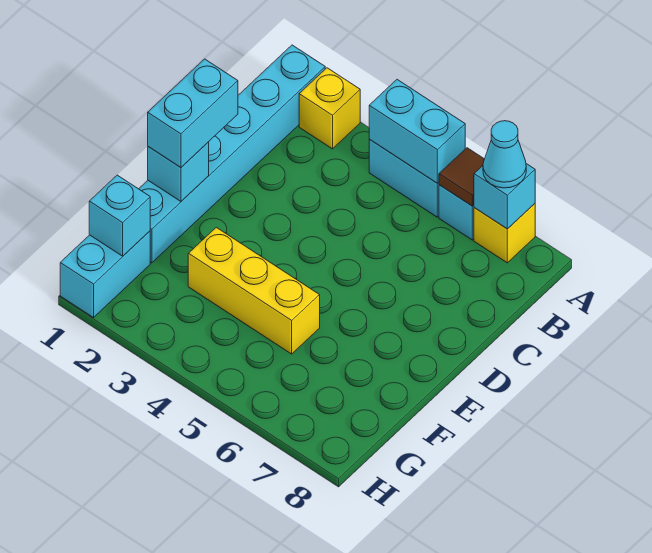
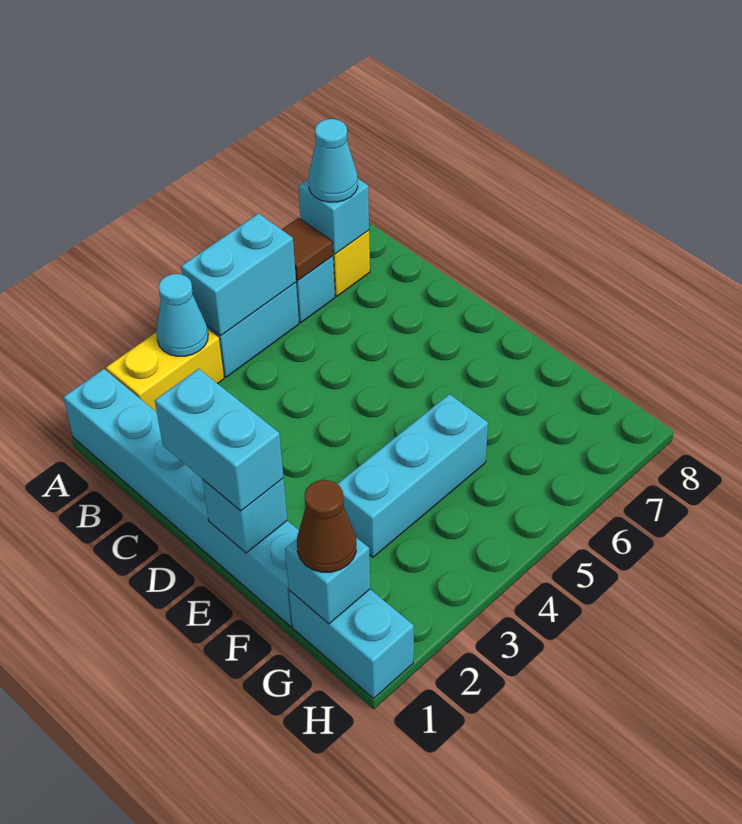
yellow 1x1 brick [299,68,360,149] -> yellow 1x2 brick [106,330,224,412]
none -> cyan 1x1 cone [156,274,208,356]
yellow 1x3 brick [188,227,320,354] -> cyan 1x3 brick [338,394,488,557]
none -> brown 1x1 cone [297,480,356,572]

